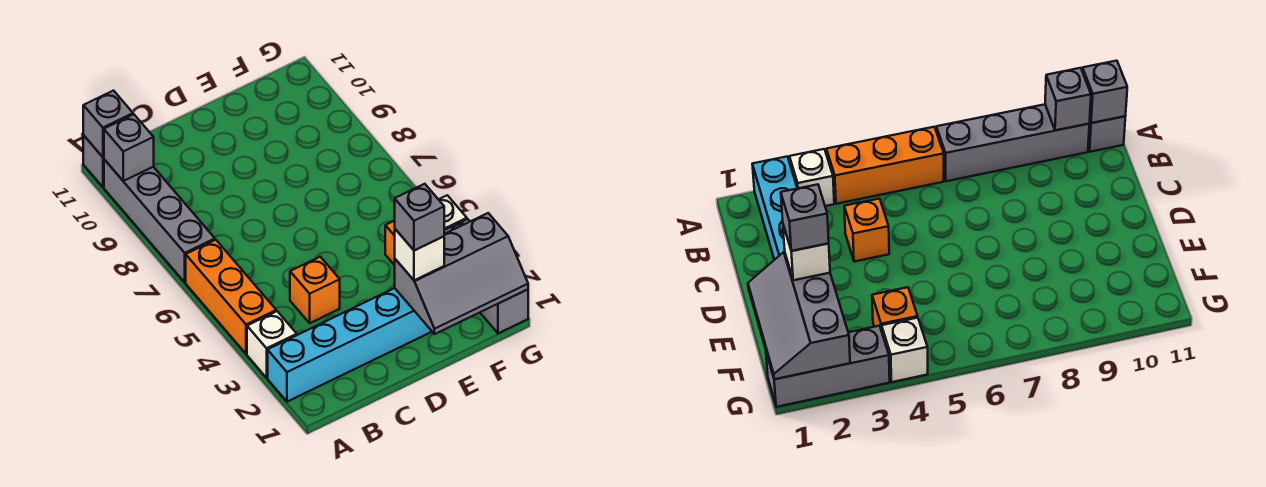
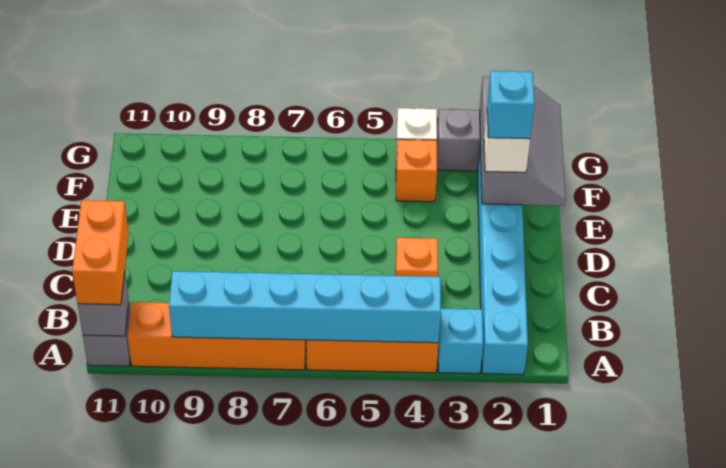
white 1x1 brick [247,311,297,378] -> cyan 1x1 brick [438,308,483,374]
none -> cyan 1x6 brick [169,271,441,343]
grey 1x4 brick [104,159,215,282] -> orange 1x4 brick [128,302,306,370]
grey 1x1 brick [104,115,154,181] -> none
none -> orange 1x2 brick [72,200,129,305]
grey 1x1 brick [395,184,444,251] -> cyan 1x1 brick [487,71,534,139]

